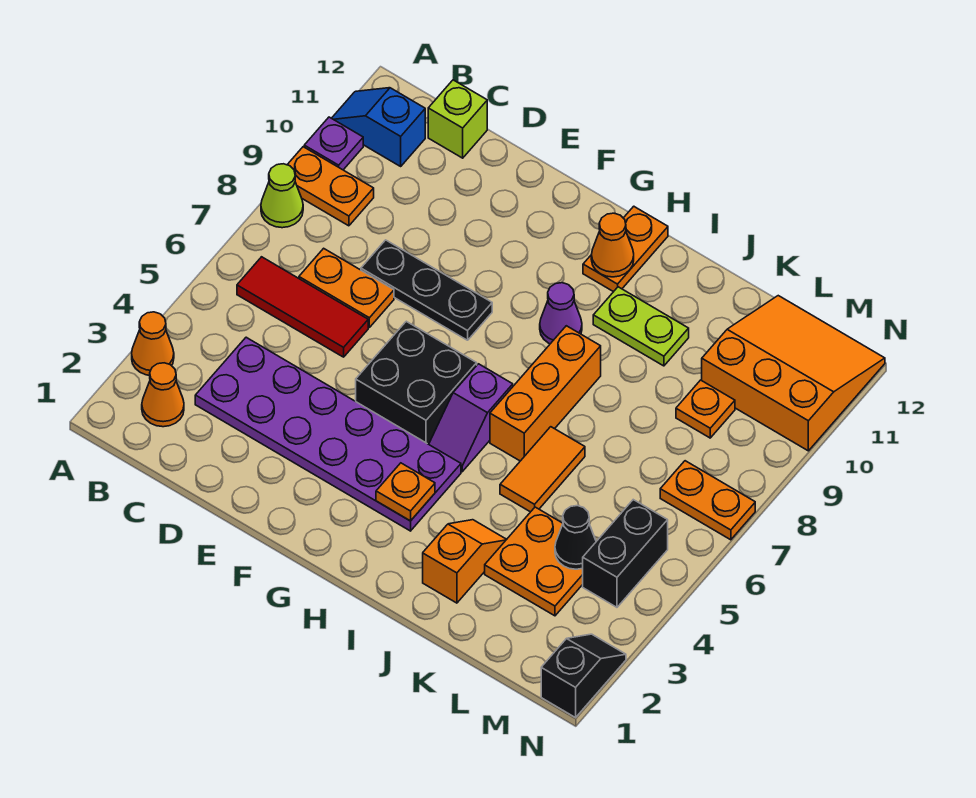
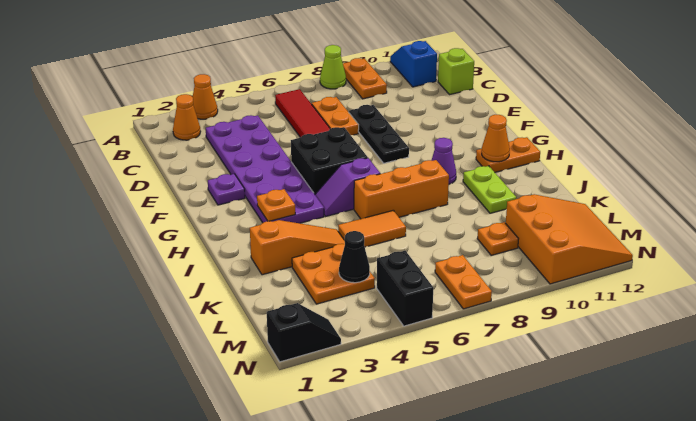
purple 1x1 plate [304,117,363,170] -> purple 1x1 plate moved to [208,174,245,205]
orange 1x2 slope [423,520,507,603] -> orange 1x3 slope [250,220,345,275]
black 1x2 brick [583,500,668,607] -> black 1x2 brick turned to [377,251,433,326]

